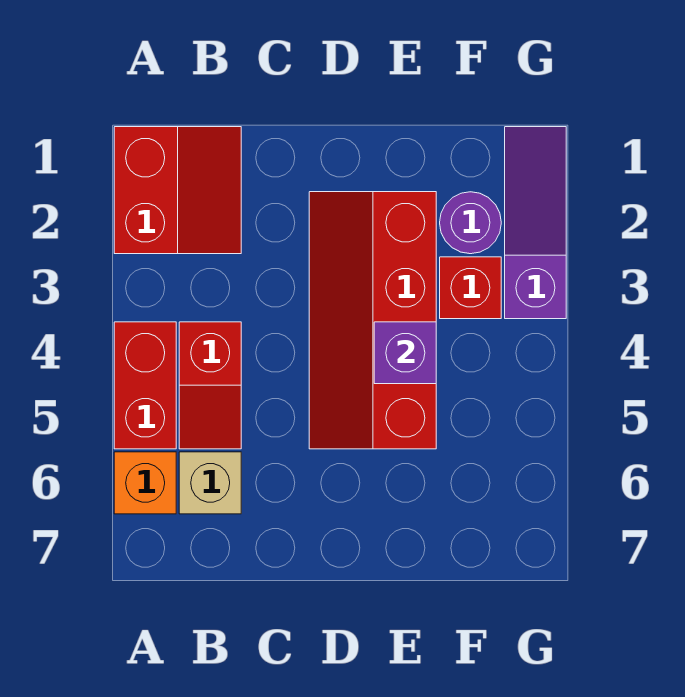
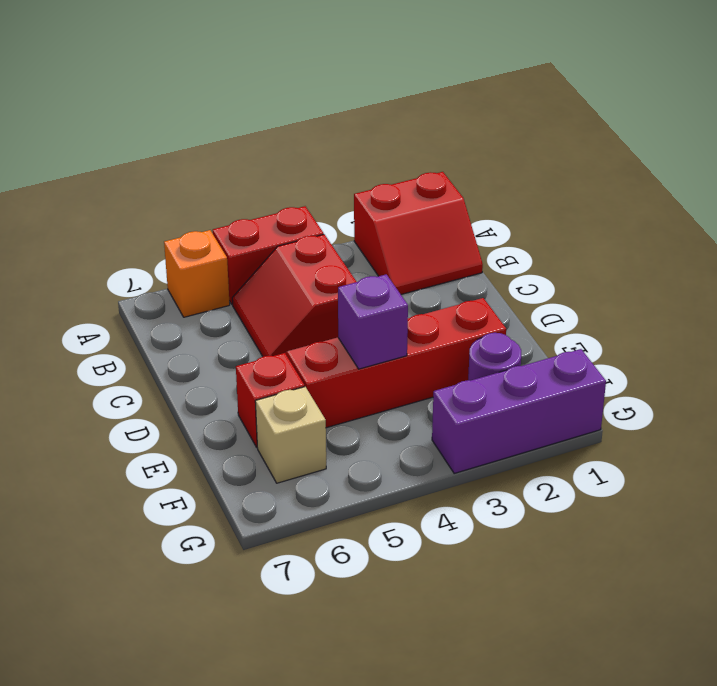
red 1x2 slope [179,322,241,449] -> red 2x2 slope [232,234,356,356]
tan 1x1 brick [179,452,241,514] -> tan 1x1 brick moved to [255,387,326,483]
red 1x1 brick [440,257,501,319] -> red 1x1 brick moved to [236,353,304,447]
purple 1x3 slope [505,127,566,319] -> purple 1x3 brick [432,349,606,474]

